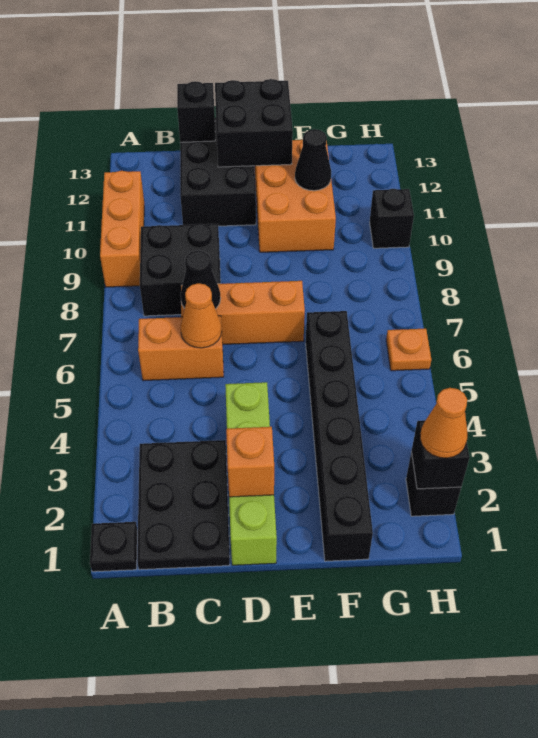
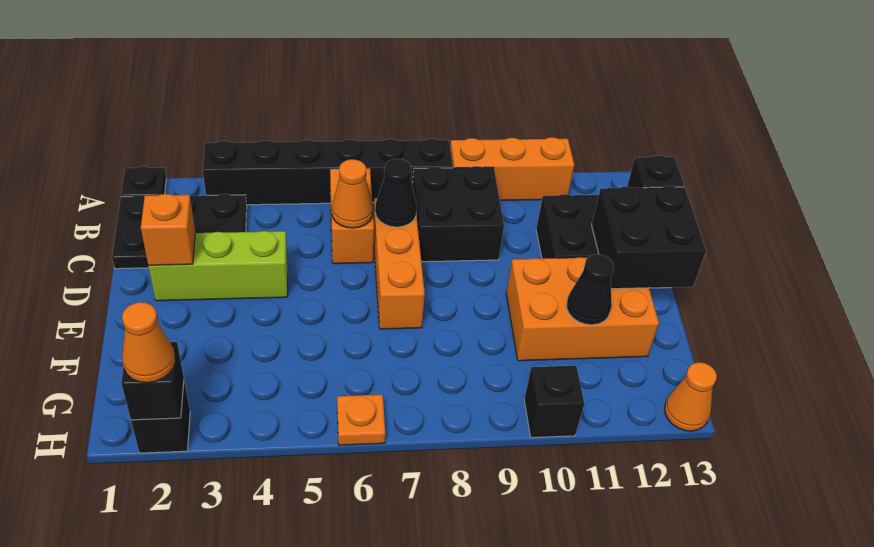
lime 1x4 brick [225,382,277,565] -> lime 1x3 brick [149,231,288,301]
black 1x6 brick [306,311,373,561] -> black 1x6 brick moved to [203,139,453,205]
none -> orange 1x1 cone [665,362,717,431]

